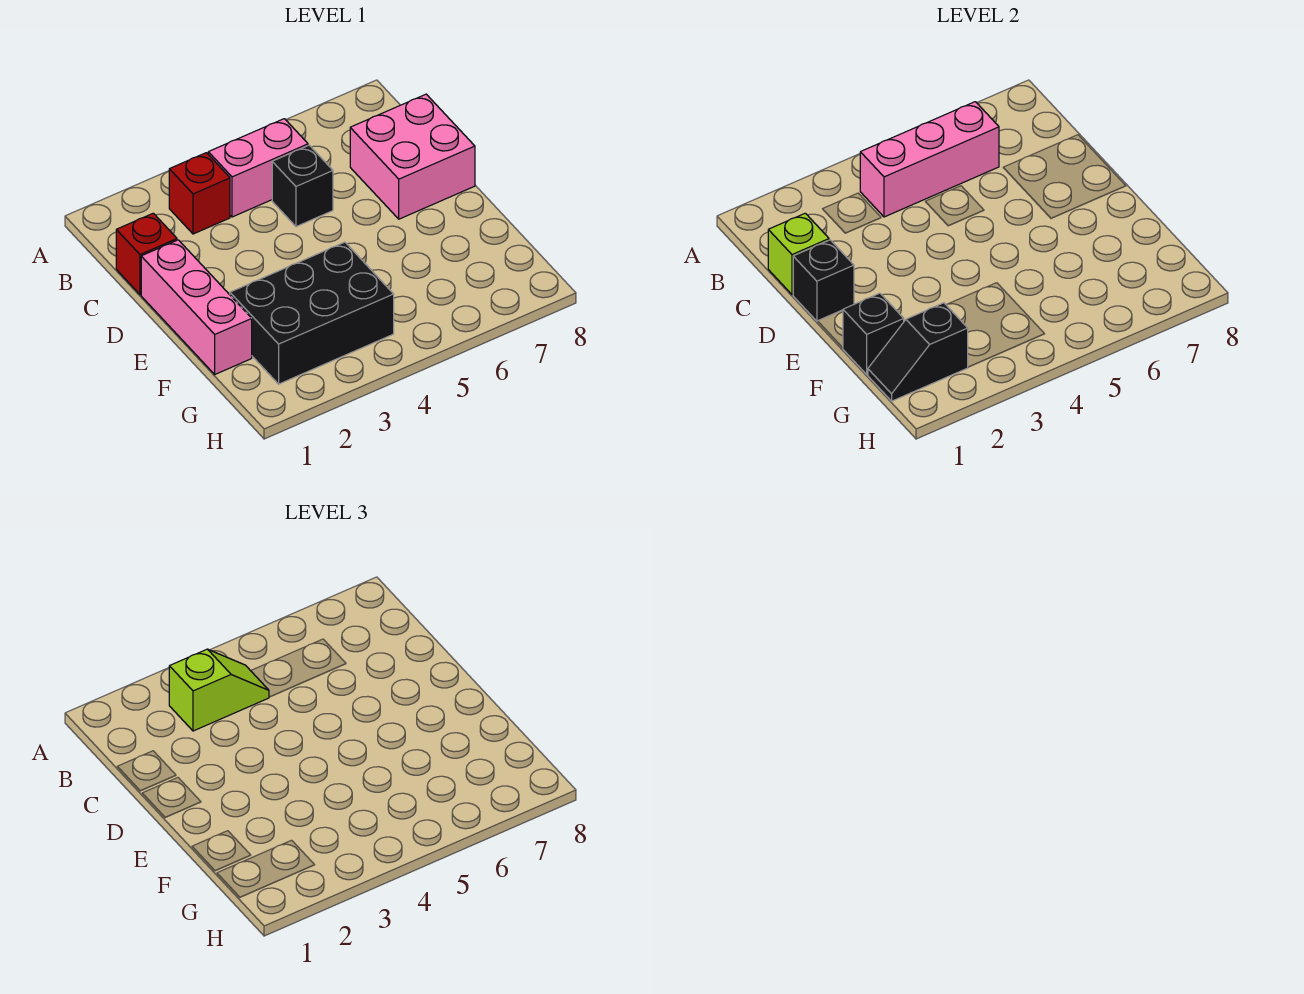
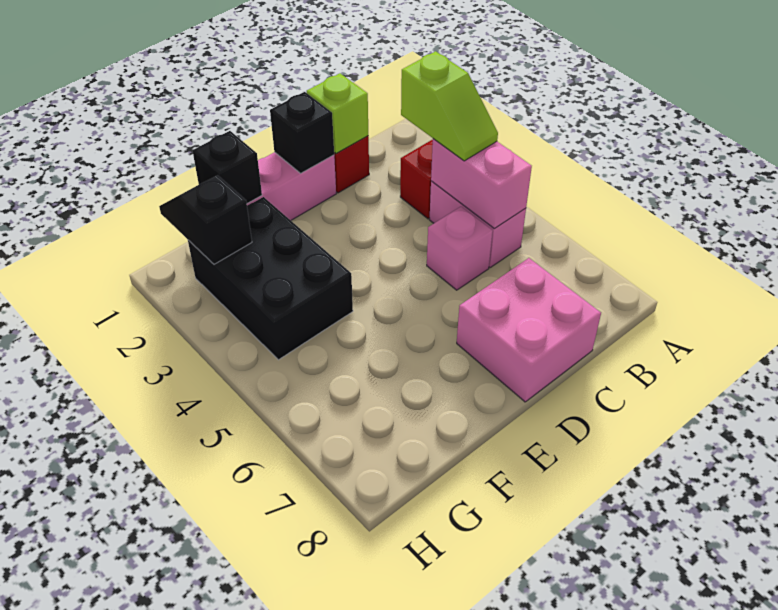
pink 1x3 brick [860,102,999,217] -> pink 1x2 brick [431,139,532,229]
black 1x1 brick [272,145,333,227] -> pink 1x1 brick [427,207,493,290]

